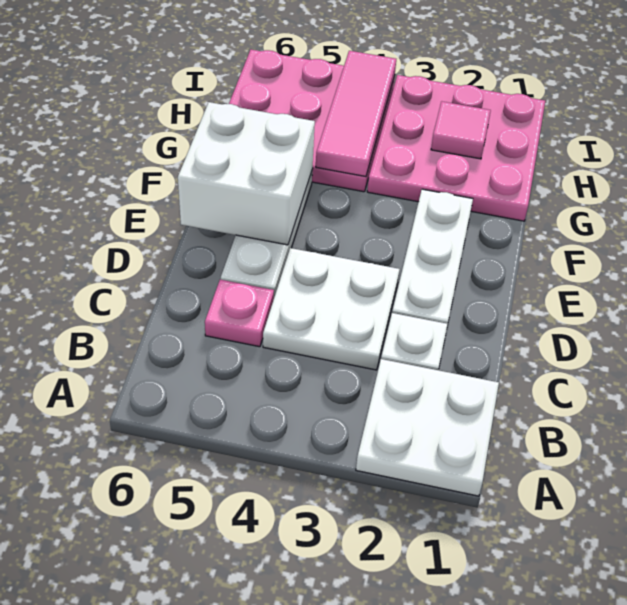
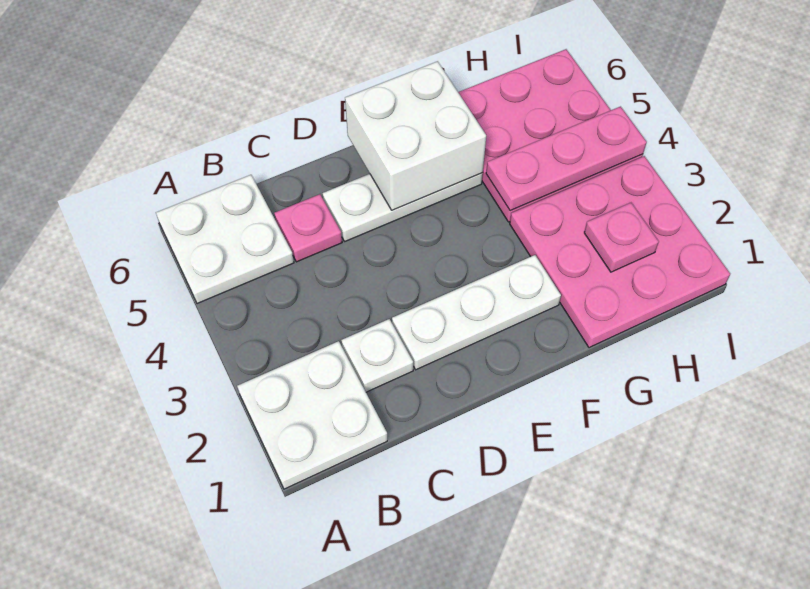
white 2x2 plate [263,248,400,370] -> white 2x2 plate moved to [156,175,294,304]
pink 1x3 tile [316,51,396,177] -> pink 1x3 plate [486,107,647,211]
pink 1x1 tile [431,101,491,159] -> pink 1x1 plate [584,203,659,272]

